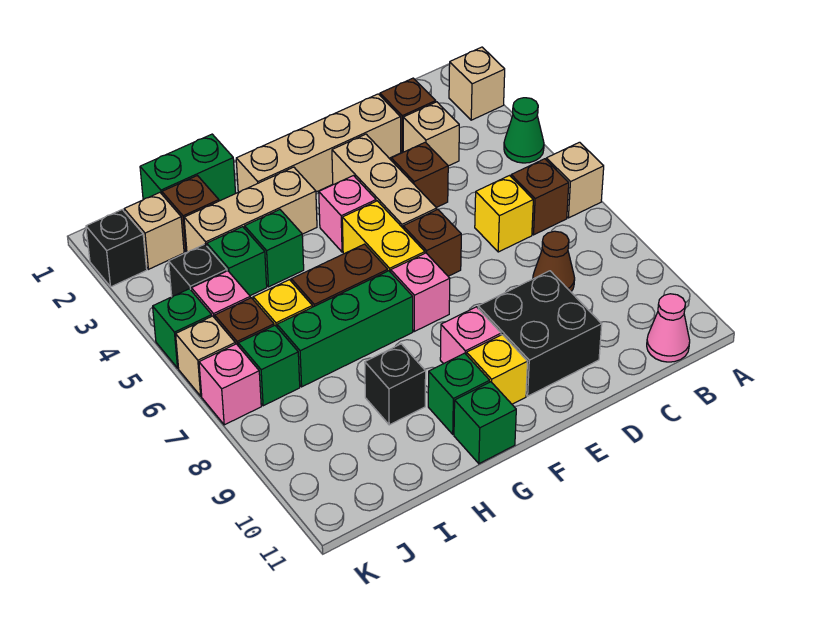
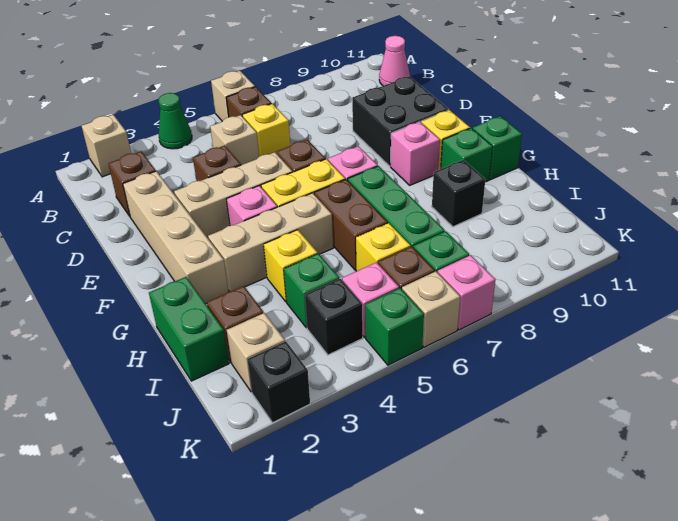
tan 1x1 brick [403,102,459,166] -> tan 1x1 brick moved to [210,115,259,165]
brown 1x1 cone [533,231,575,292] -> none
tan 1x3 brick [184,167,317,252] -> tan 1x3 brick turned to [208,193,333,292]
green 1x1 brick [245,210,304,287] -> yellow 1x1 brick [264,230,318,302]

